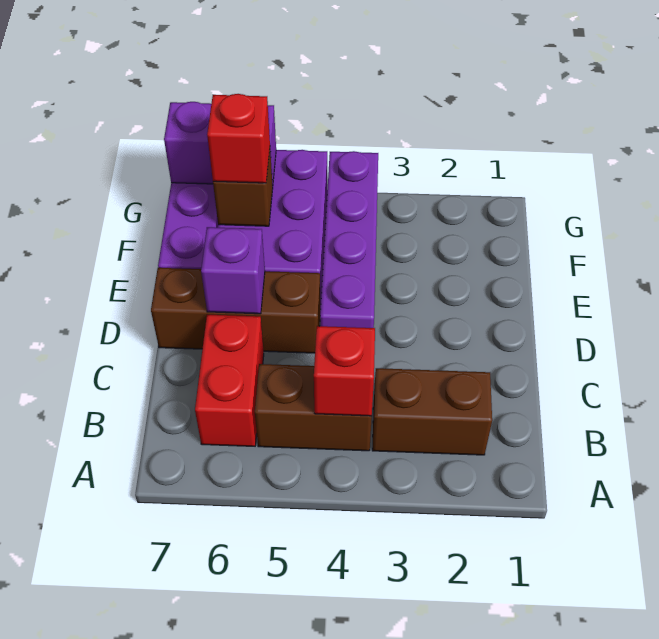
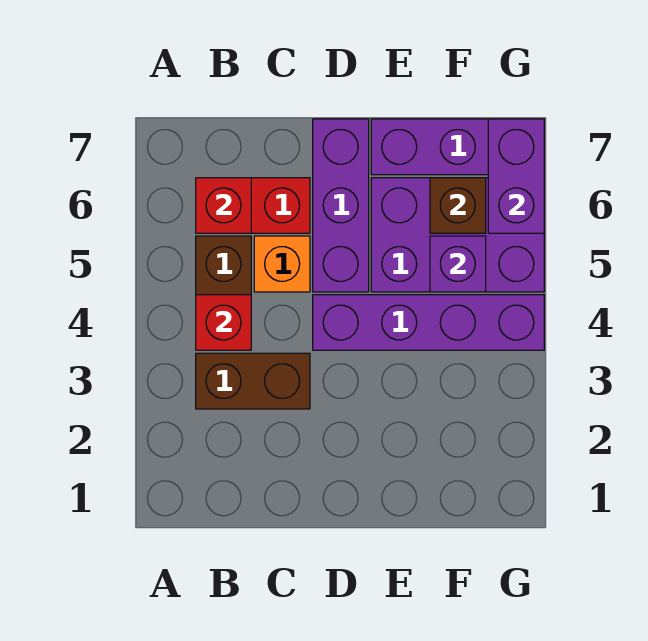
brown 1x2 brick [372,368,492,455] -> brown 1x2 brick turned to [196,353,310,409]
none -> orange 1x1 brick [254,236,310,292]
brown 1x3 brick [151,268,320,353] -> purple 1x3 brick [313,119,369,292]
purple 1x1 brick [201,227,265,314] -> purple 1x1 brick moved to [430,236,486,292]
red 1x1 brick [207,94,270,183] -> red 1x1 brick moved to [196,178,251,233]

